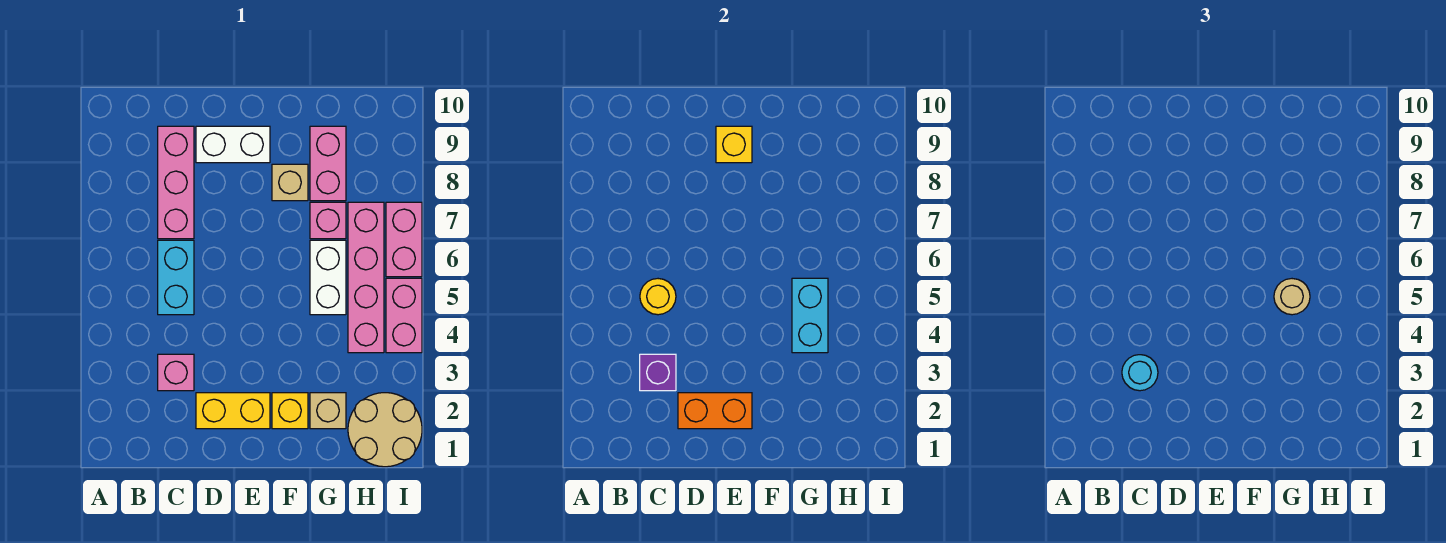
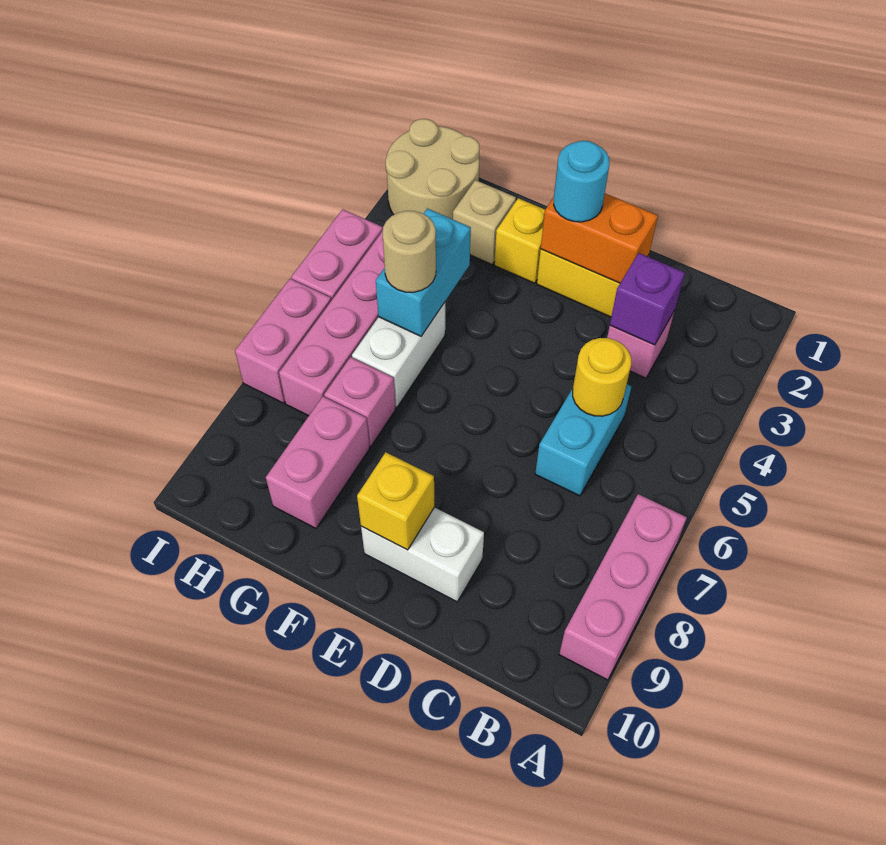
cyan 1x1 round brick [1122,355,1158,391] -> cyan 1x1 round brick moved to [554,141,610,222]
pink 1x3 brick [158,126,194,239] -> pink 1x3 brick moved to [559,494,687,680]
tan 1x1 brick [272,164,308,201] -> none

